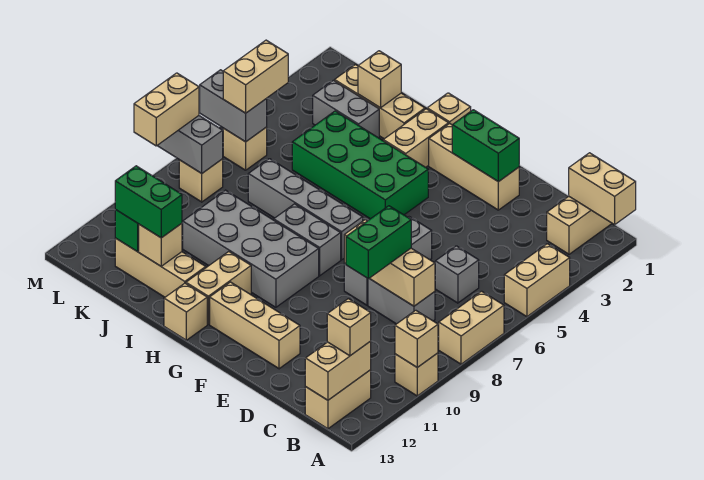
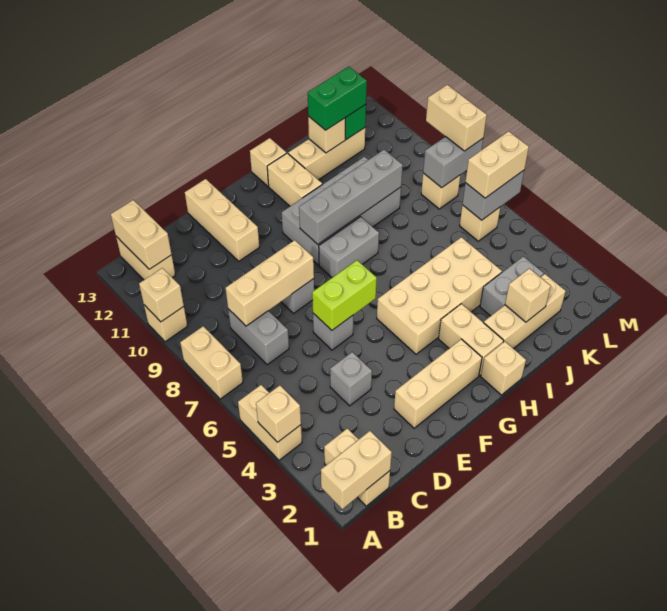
tan 1x1 brick [327,299,371,356] -> tan 1x1 brick moved to [256,385,301,442]
grey 1x1 brick [435,246,479,303] -> grey 1x1 brick moved to [330,352,372,406]
grey 1x2 brick [368,279,435,324] -> grey 1x2 brick turned to [228,309,289,365]
green 1x2 brick [346,206,411,279] -> none
green 1x2 brick [452,110,519,182] -> none
none -> lime 1x2 brick [312,260,377,330]
tan 1x3 brick [210,282,300,369] -> tan 1x3 brick turned to [185,179,259,261]
green 2x4 brick [292,111,428,219] -> tan 2x4 brick [377,237,502,354]
grey 1x4 brick [248,159,363,260] -> grey 1x4 brick moved to [299,150,403,244]
tan 1x2 brick [223,40,288,113] -> tan 1x2 brick turned to [465,131,529,198]

